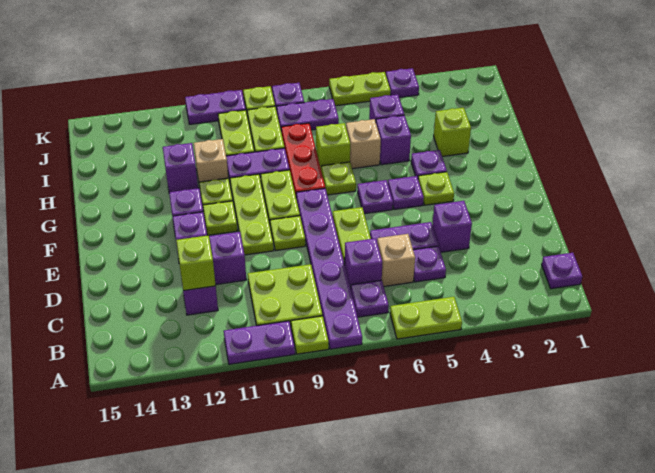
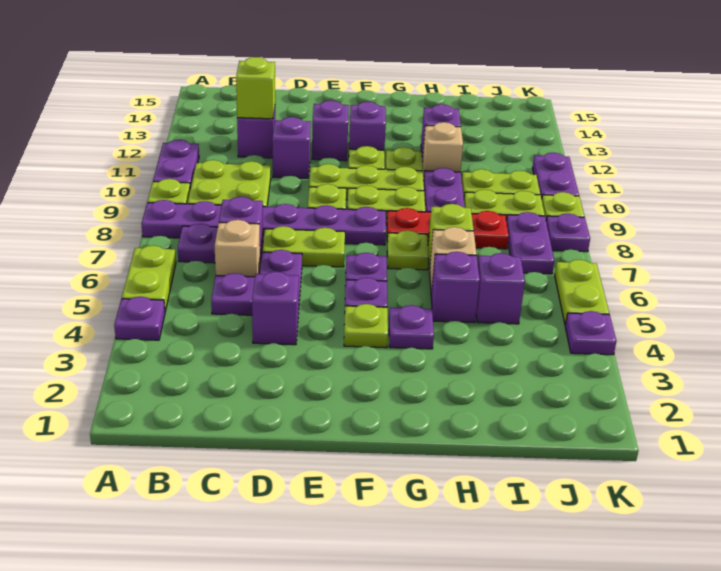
purple 1x1 plate [542,253,582,289] -> purple 1x1 plate moved to [114,297,165,340]
lime 1x1 brick [434,108,471,156] -> none

